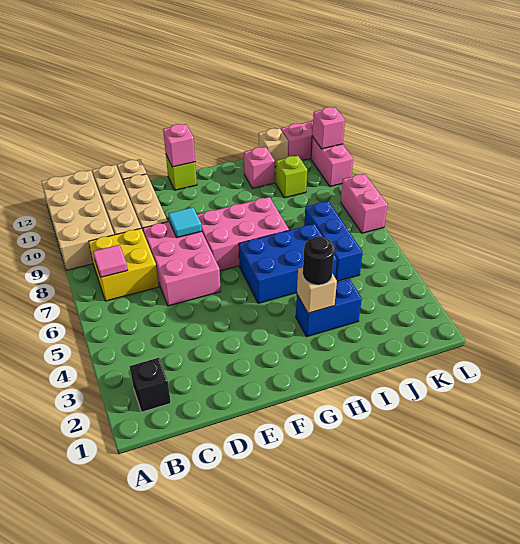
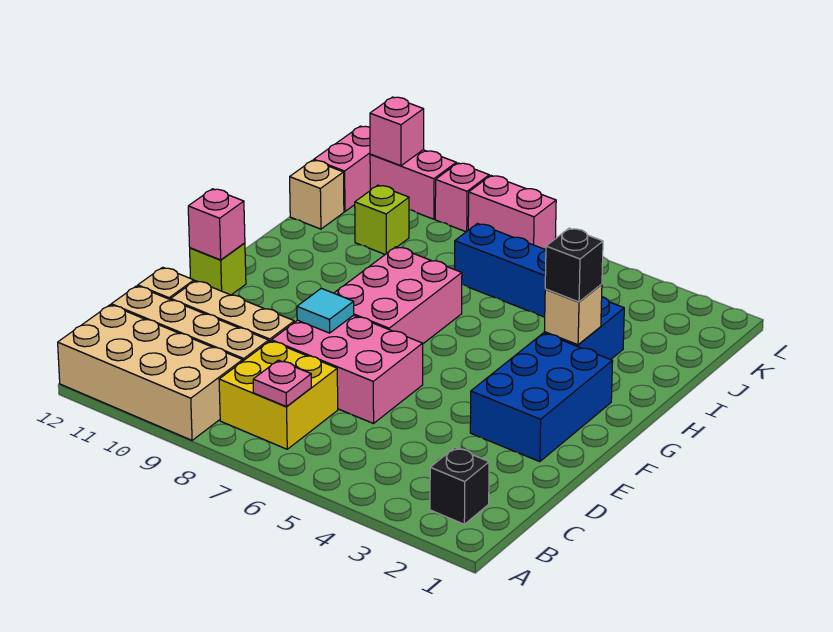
pink 1x1 tile [93,245,128,277] -> pink 1x1 plate [253,360,311,407]
blue 2x3 brick [239,224,337,303] -> blue 2x3 brick moved to [470,333,613,462]
black 1x1 round brick [303,236,335,285] -> black 1x1 brick [545,228,603,302]
pink 1x1 brick [244,147,275,188] -> pink 1x1 brick moved to [435,163,489,232]

